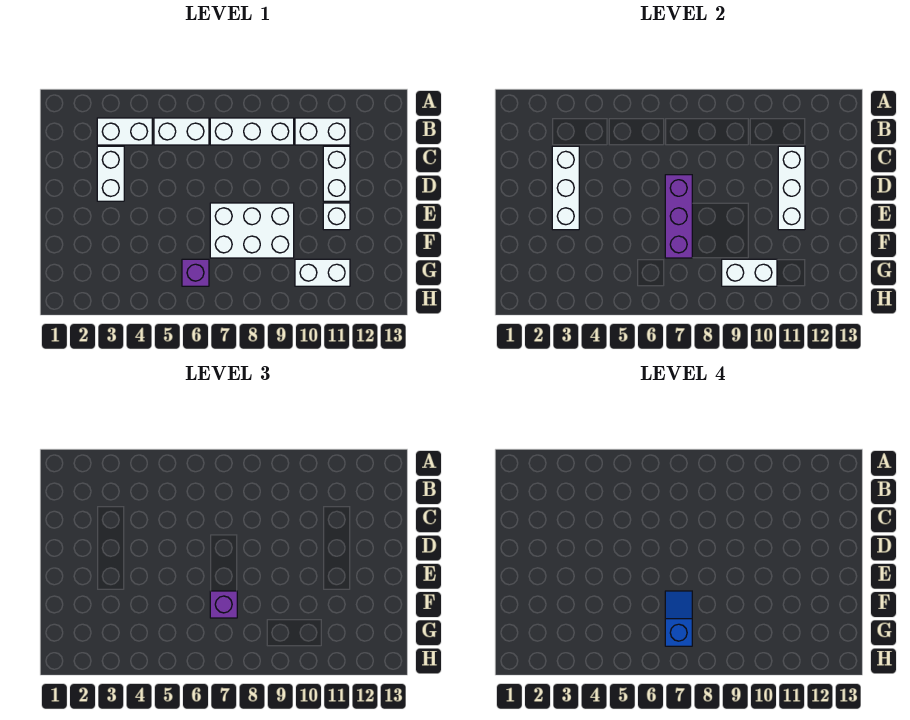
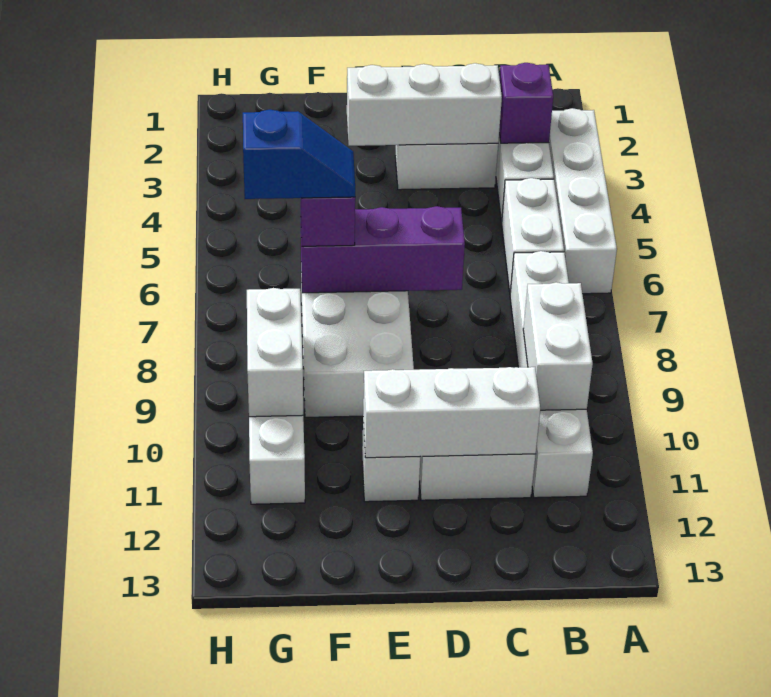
none -> white 1x4 brick [549,108,617,294]
none -> white 1x2 brick [523,282,593,410]
purple 1x1 brick [182,259,209,286] -> purple 1x1 brick moved to [499,63,553,143]

